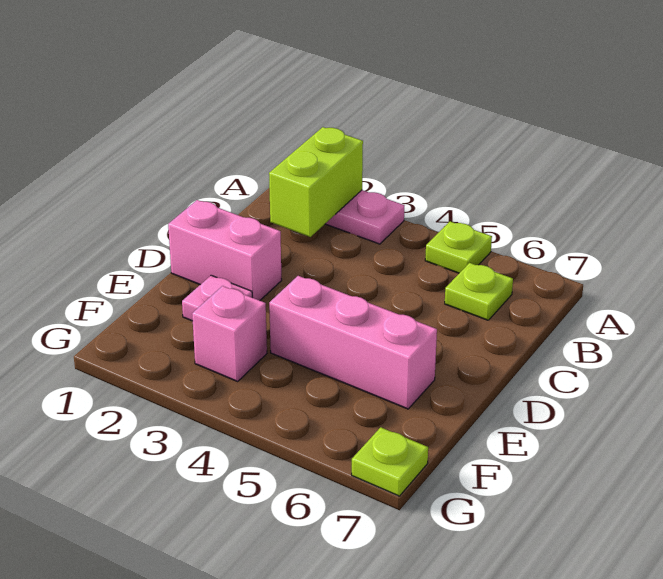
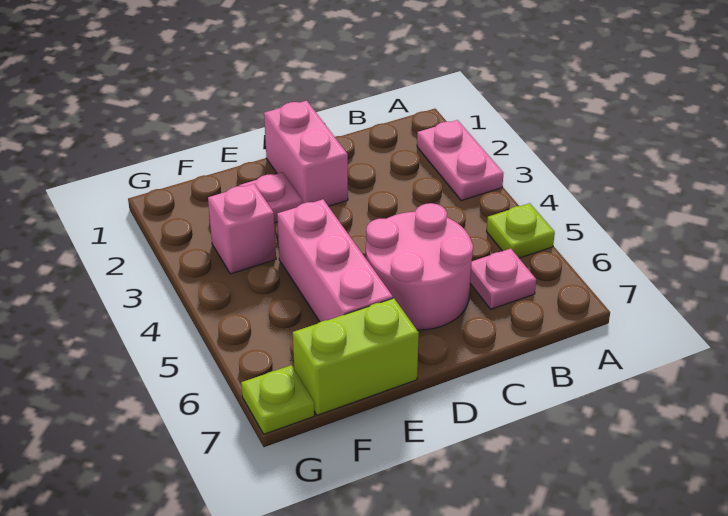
lime 1x2 brick [269,127,363,237] -> lime 1x2 brick moved to [293,298,419,415]
lime 1x1 plate [445,263,513,320] -> pink 1x1 plate [470,249,536,309]
none -> pink 2x2 round brick [366,203,473,330]

